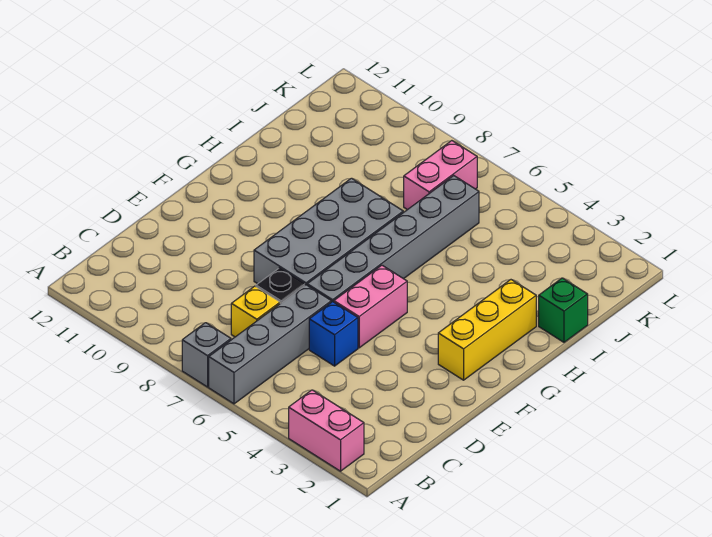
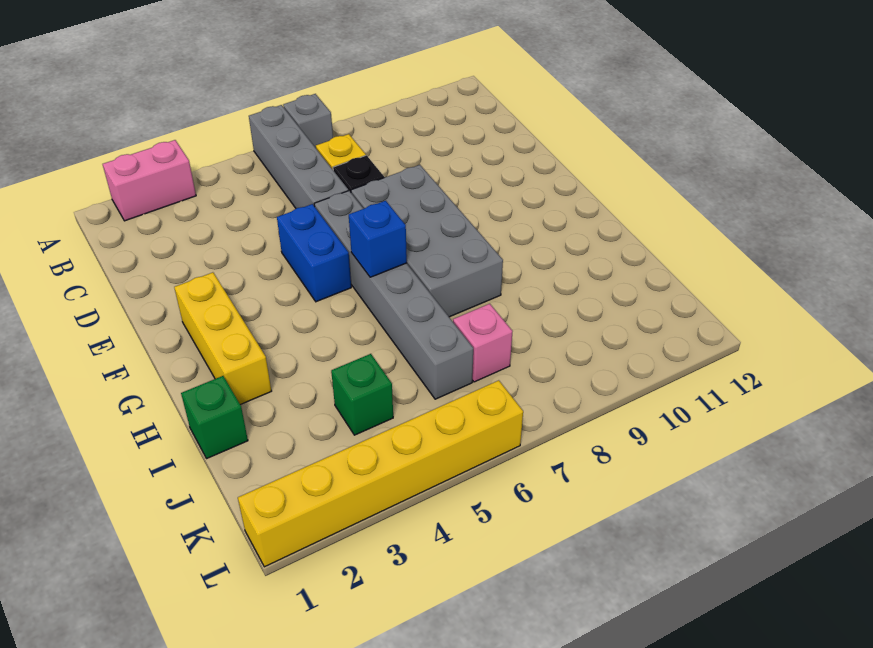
blue 1x1 brick [309,302,358,366] -> blue 1x1 brick moved to [349,201,407,277]
pink 1x2 brick [334,265,407,348] -> blue 1x2 brick [277,204,351,302]
none -> green 1x1 brick [331,354,393,435]
pink 1x2 brick [404,141,477,210] -> pink 1x1 brick [453,304,513,382]
none -> yellow 1x6 brick [238,380,523,567]

